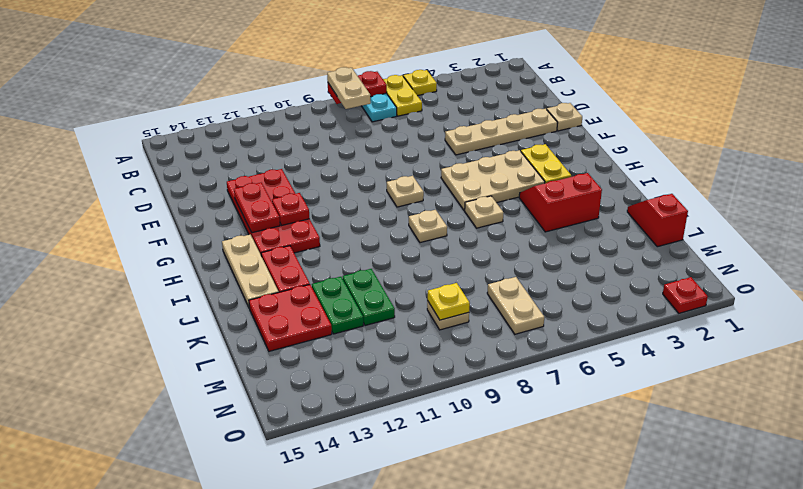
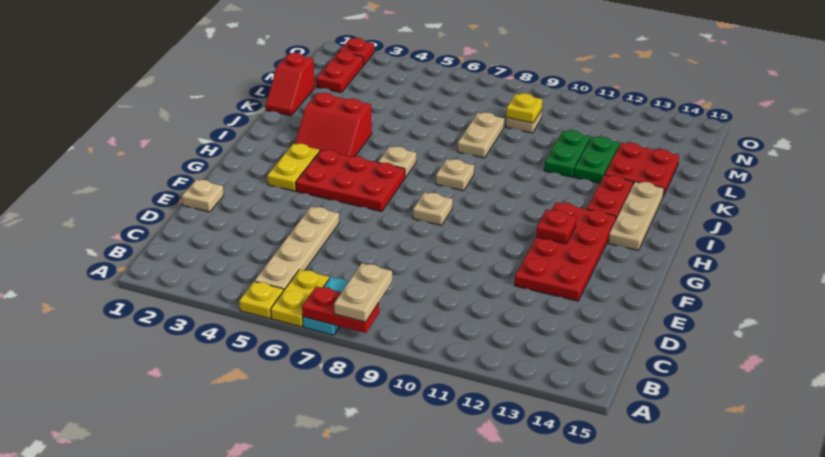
tan 1x4 plate [445,109,558,155] -> tan 1x4 plate turned to [255,207,339,290]
red 1x2 plate [234,183,280,233] -> red 1x2 plate moved to [316,51,363,93]
tan 2x3 plate [441,150,545,211] -> red 2x3 plate [296,150,405,212]
tan 1x2 plate [487,277,544,334] -> tan 1x2 plate moved to [458,112,504,158]

